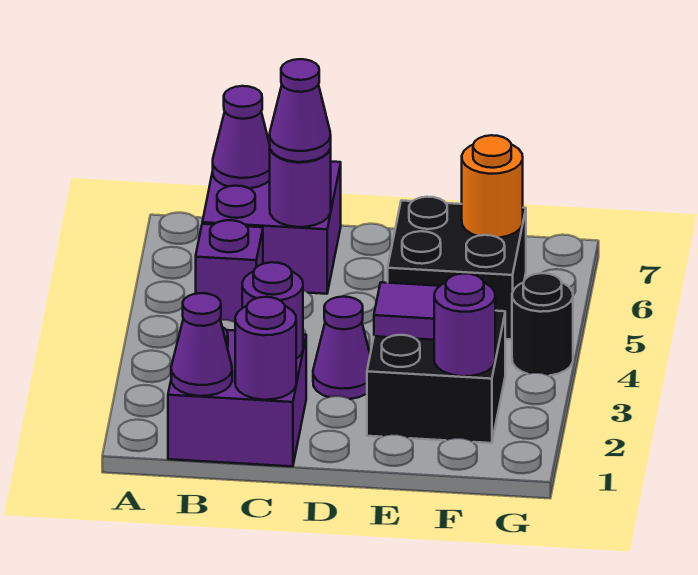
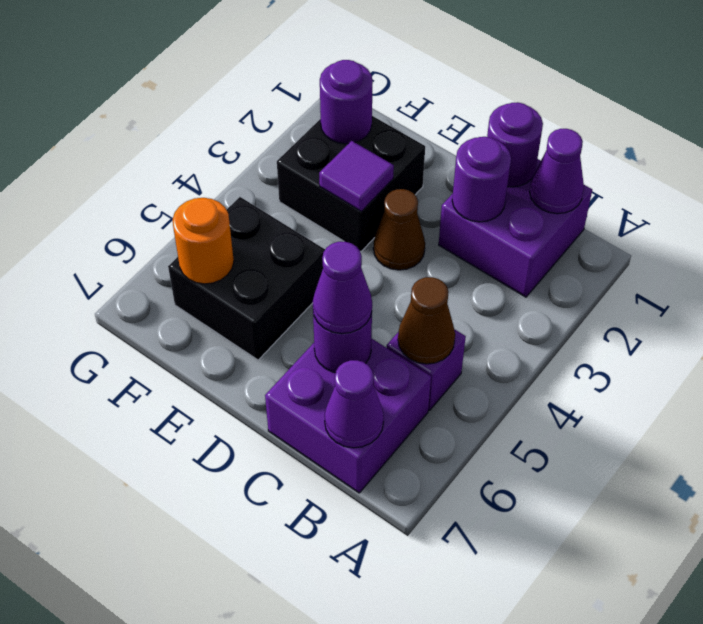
none -> brown 1x1 cone [398,277,455,364]
purple 1x1 cone [313,297,370,399] -> brown 1x1 cone [373,189,425,270]
black 1x1 round brick [512,273,573,376] -> none

